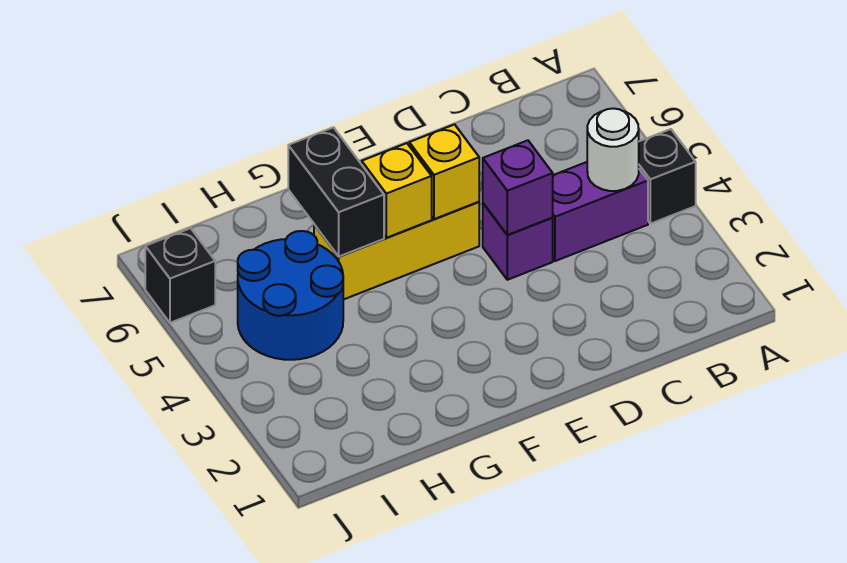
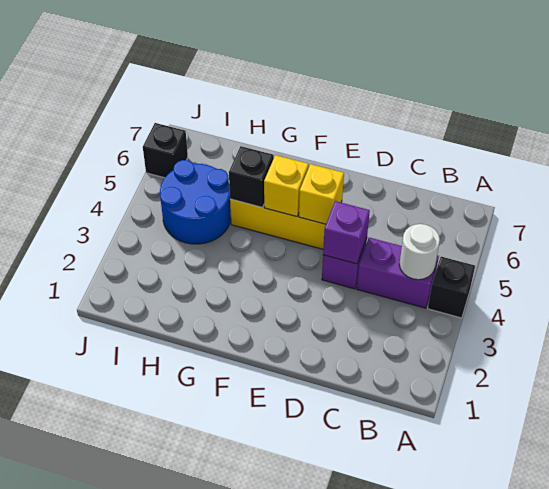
black 1x2 brick [288,127,384,257] -> black 1x1 brick [229,146,274,207]

